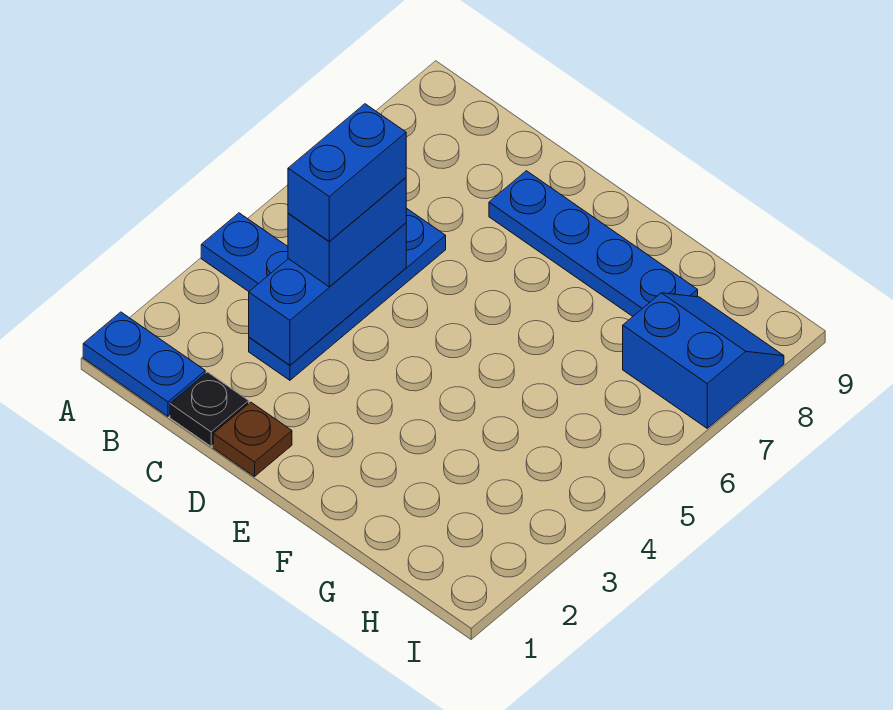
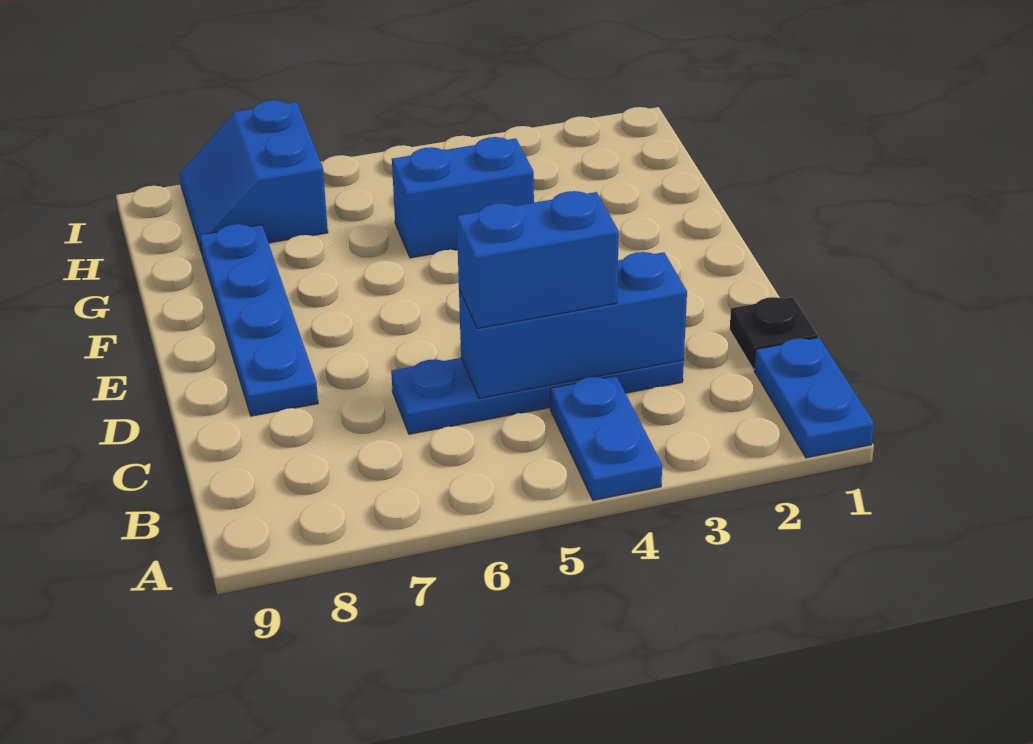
blue 1x2 brick [288,104,406,242] -> blue 1x2 brick moved to [392,137,534,258]
brown 1x1 plate [213,402,292,476] -> none

